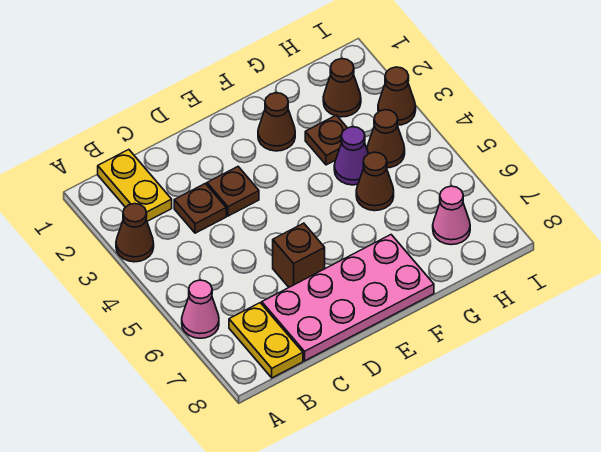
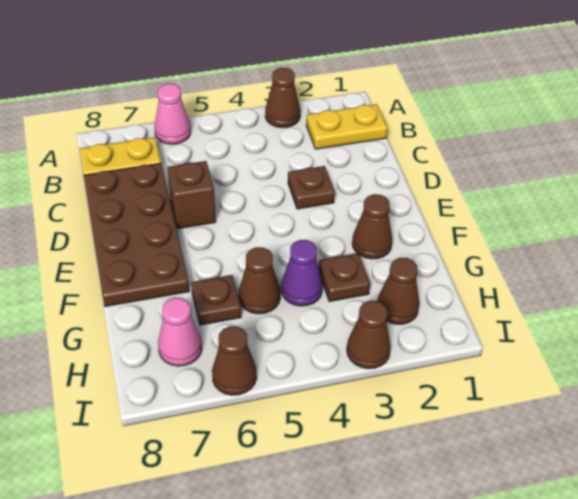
brown 1x1 plate [174,183,226,233] -> brown 1x1 plate moved to [191,275,241,325]
pink 2x4 plate [262,235,434,361] -> brown 2x4 plate [84,163,190,306]
brown 1x1 cone [367,110,405,168] -> brown 1x1 cone moved to [212,326,257,395]

